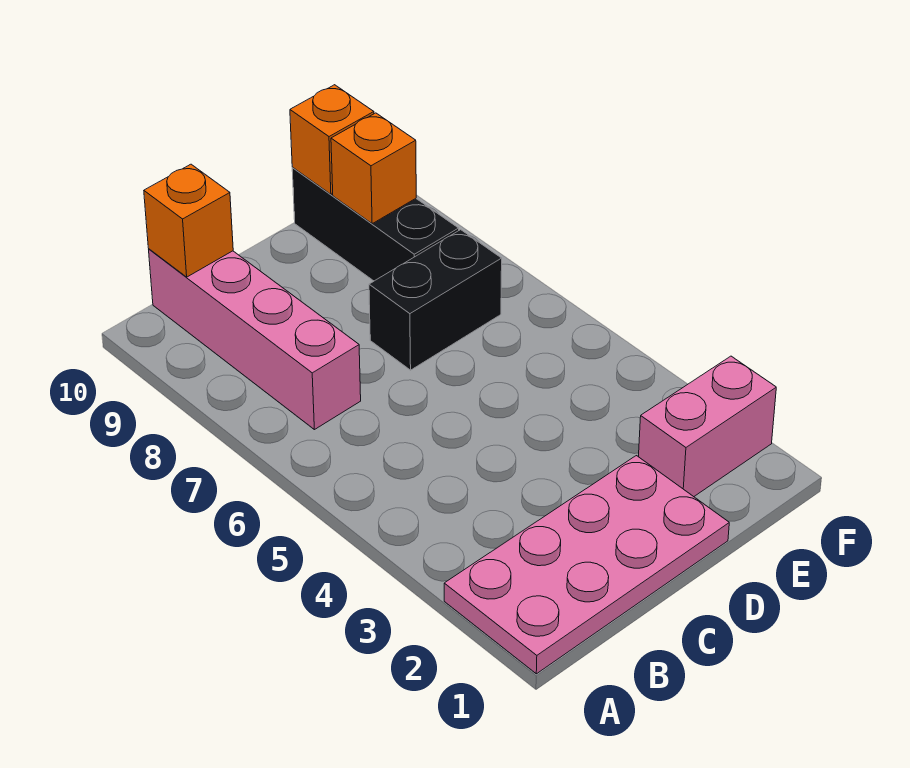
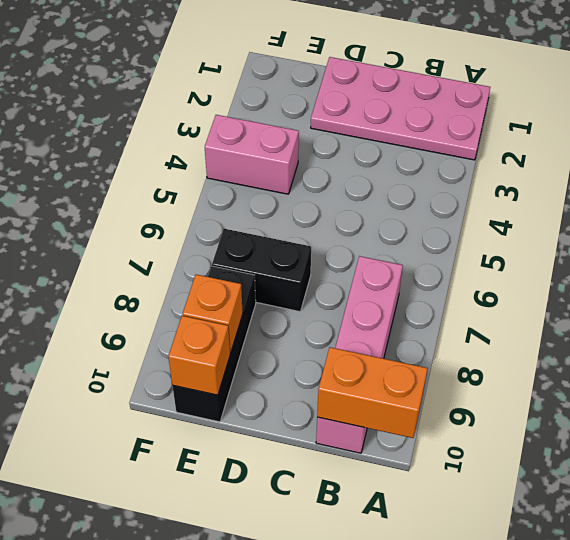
orange 1x1 brick [144,164,233,277] -> orange 1x2 brick [317,347,428,438]
pink 1x2 brick [639,356,776,497] -> pink 1x2 brick moved to [205,115,299,194]

